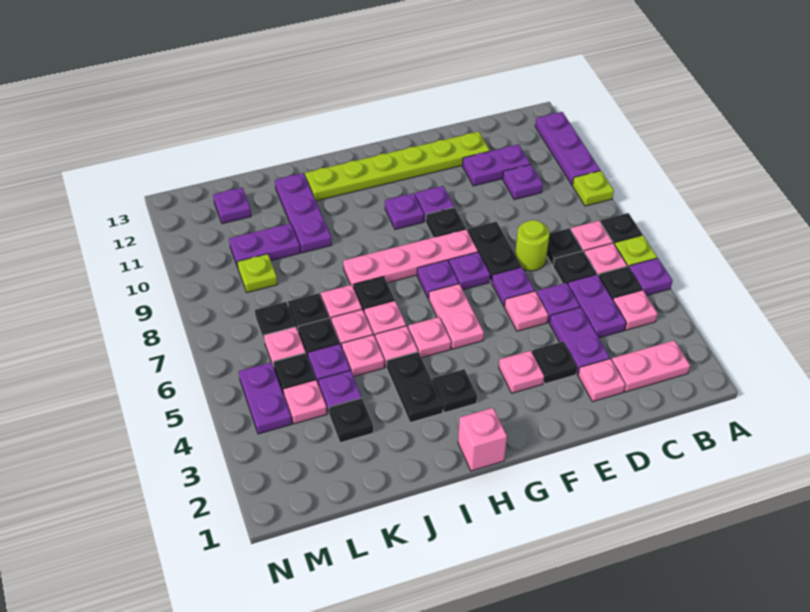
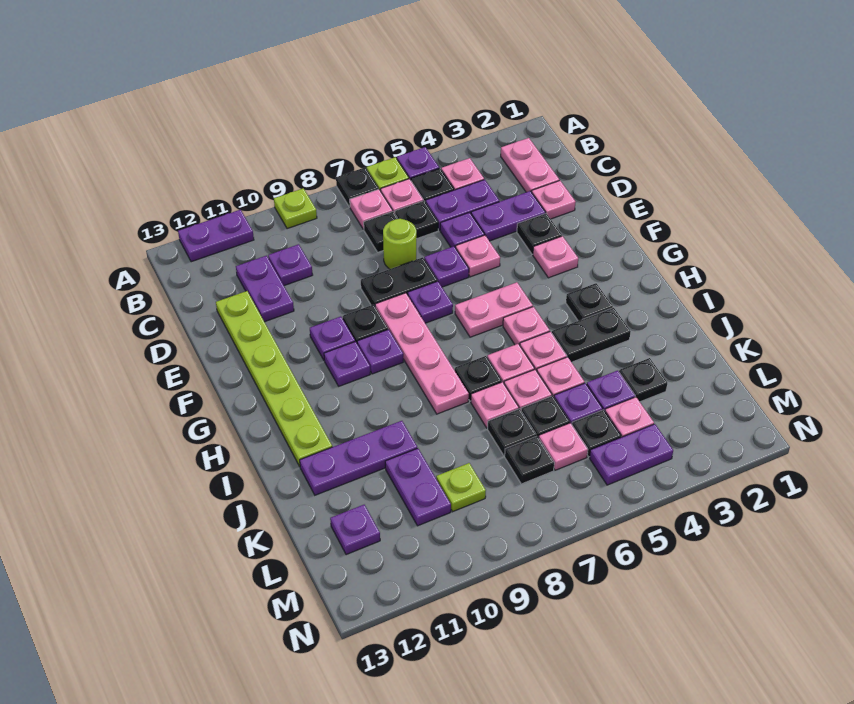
purple 1x3 plate [535,112,600,185] -> purple 1x2 plate [178,210,254,262]
purple 1x1 plate [417,260,459,299] -> purple 1x1 plate moved to [357,329,403,374]
pink 1x1 brick [458,408,507,471] -> none

